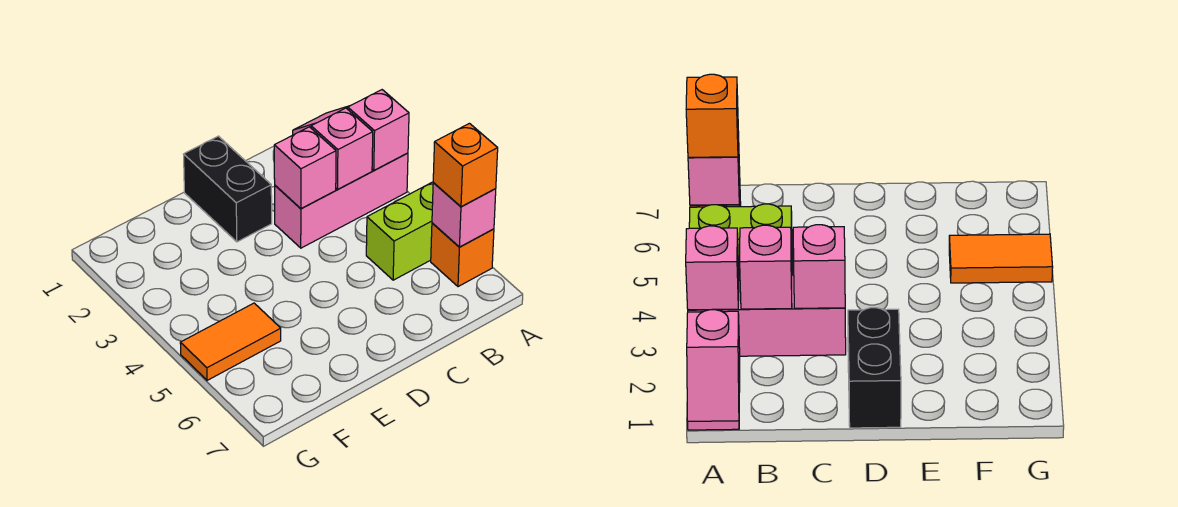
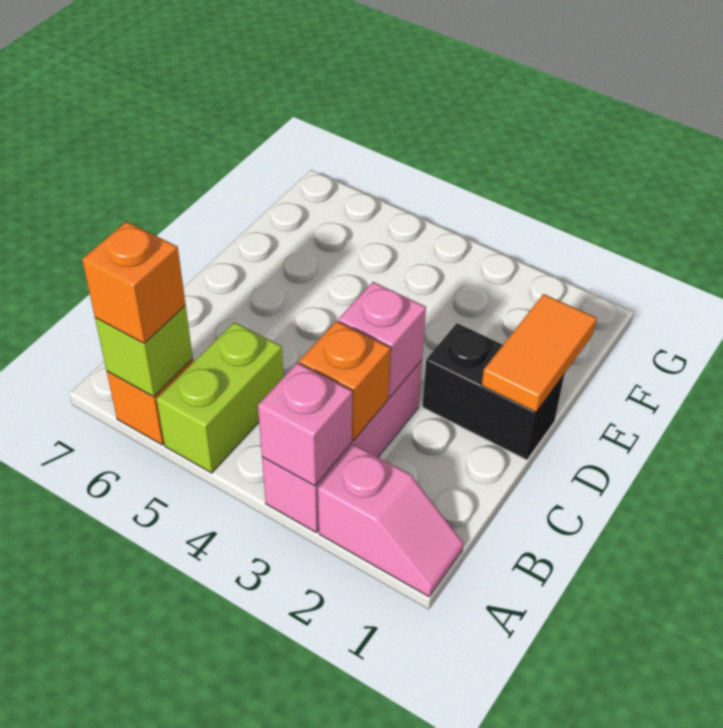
pink 1x1 brick [432,183,496,247] -> lime 1x1 brick [95,306,193,397]
pink 1x1 brick [311,108,373,189] -> orange 1x1 brick [299,321,390,440]
orange 1x2 tile [180,303,281,380] -> orange 1x2 tile moved to [482,294,597,412]

